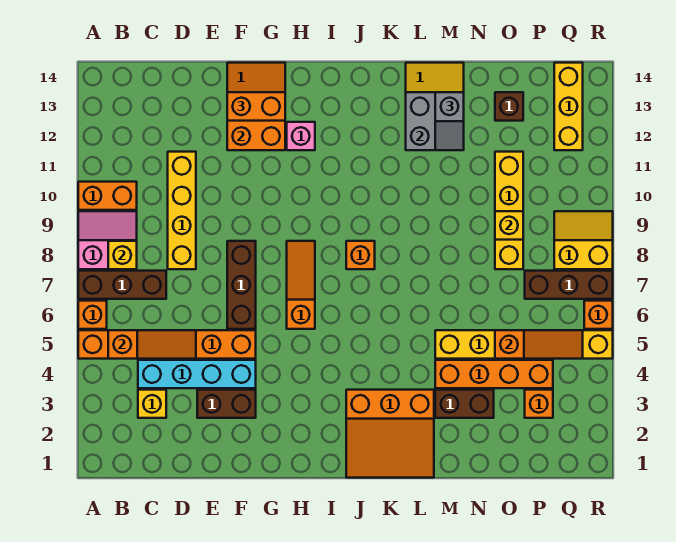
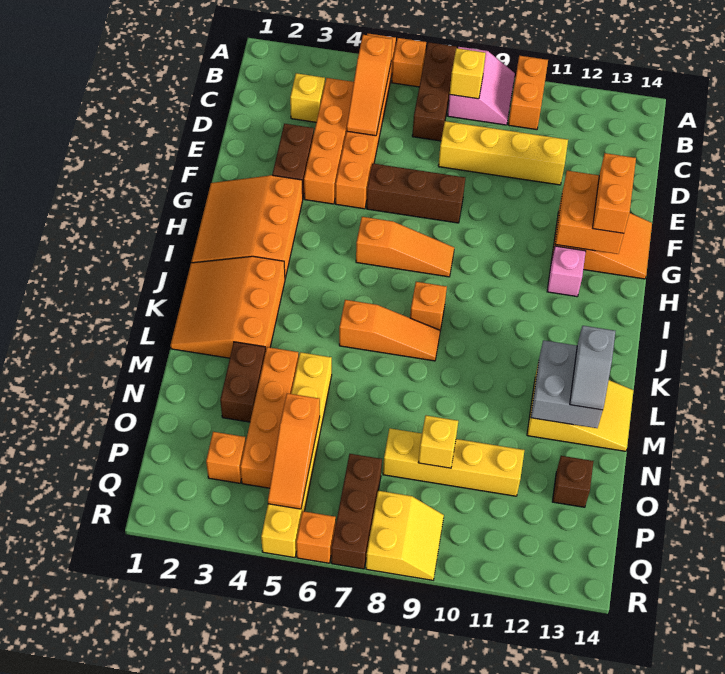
cyan 1x4 brick [138,360,256,388] -> orange 1x4 brick [304,78,354,204]
none -> orange 3x3 slope [191,175,303,278]
none -> orange 1x3 slope [339,300,440,361]
grey 1x2 slope [435,92,464,150] -> grey 1x2 slope turned to [570,326,615,410]
yellow 1x3 brick [554,63,583,150] -> none

